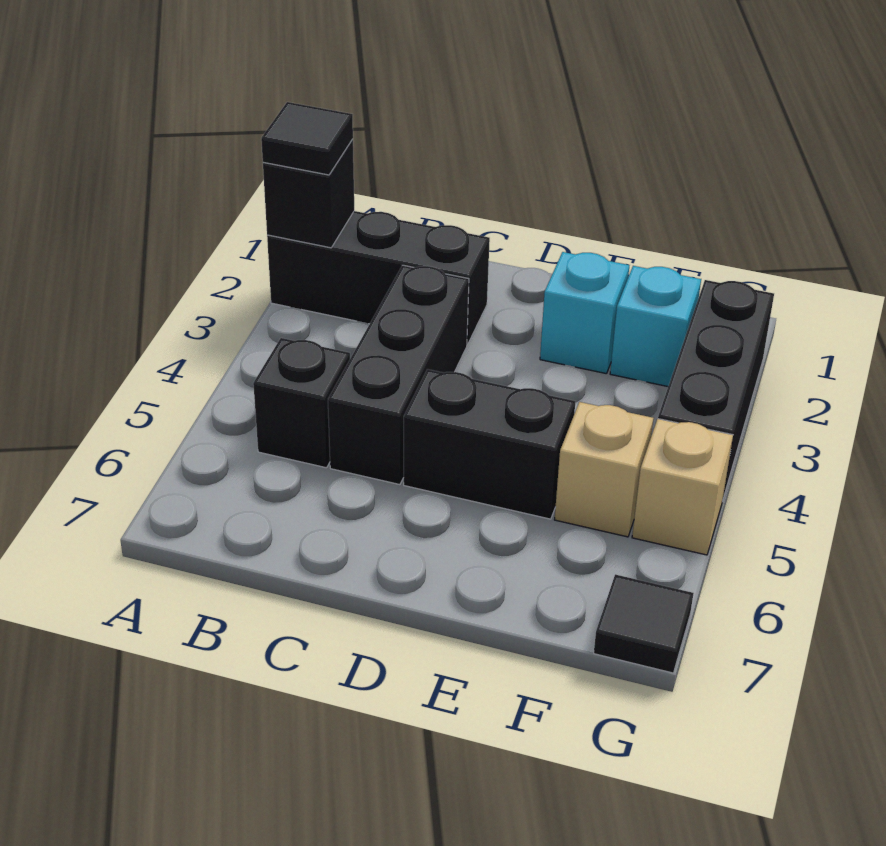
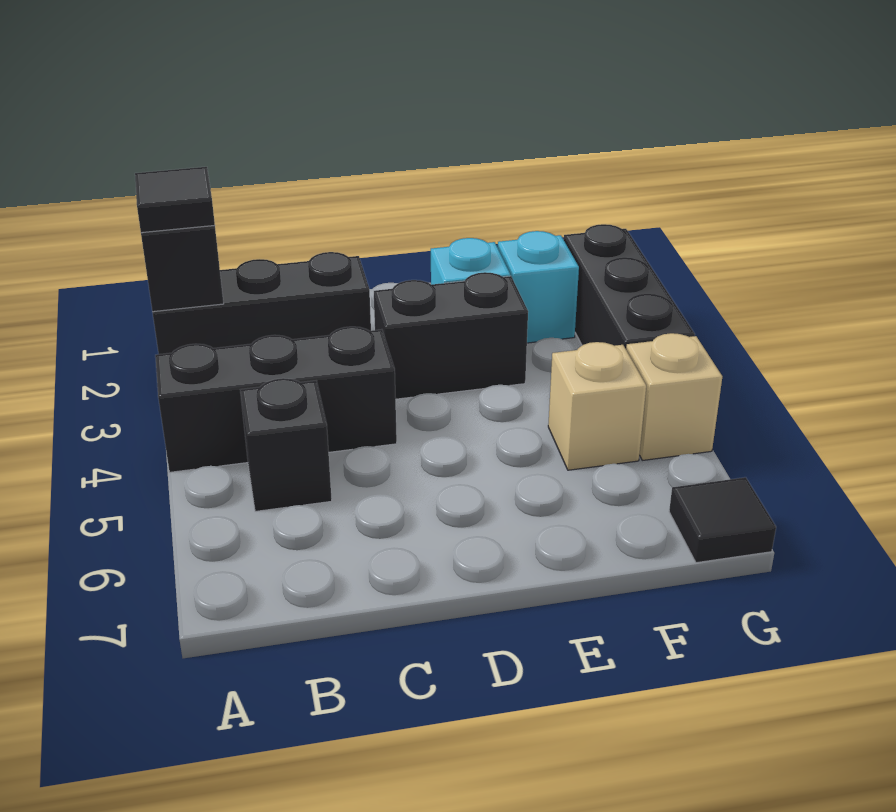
black 1x3 brick [328,265,469,485] -> black 1x3 brick turned to [155,327,397,472]
black 1x2 brick [404,369,575,519] -> black 1x2 brick moved to [374,272,528,399]

